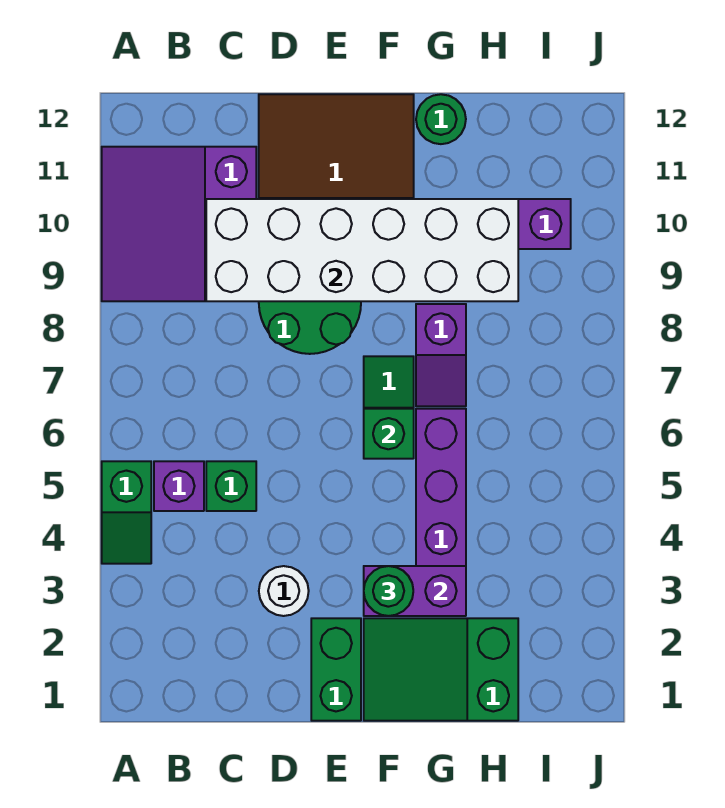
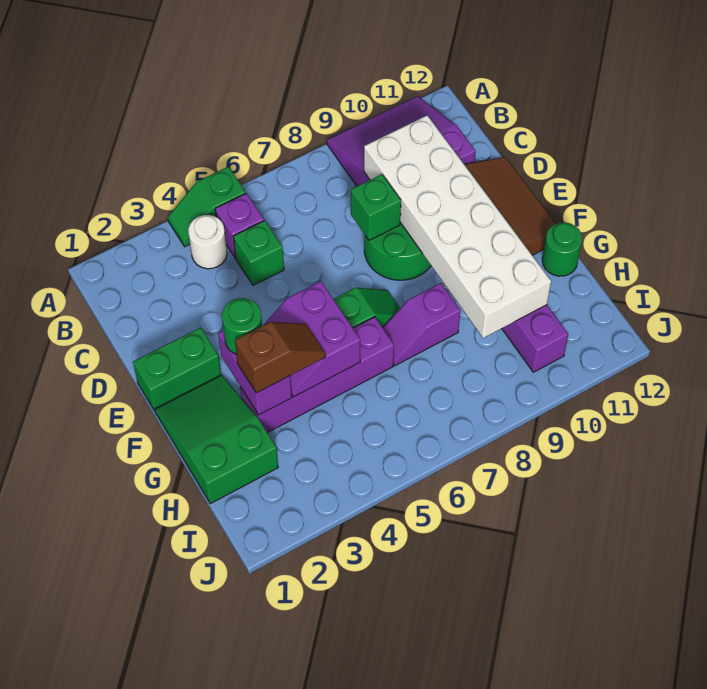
white 1x1 round brick [259,566,309,616] -> white 1x1 round brick moved to [188,215,227,269]
none -> purple 2x2 slope [264,281,360,397]
green 1x1 brick [364,409,414,459] -> green 1x1 brick moved to [351,174,401,240]
none -> brown 1x2 slope [235,322,326,393]

